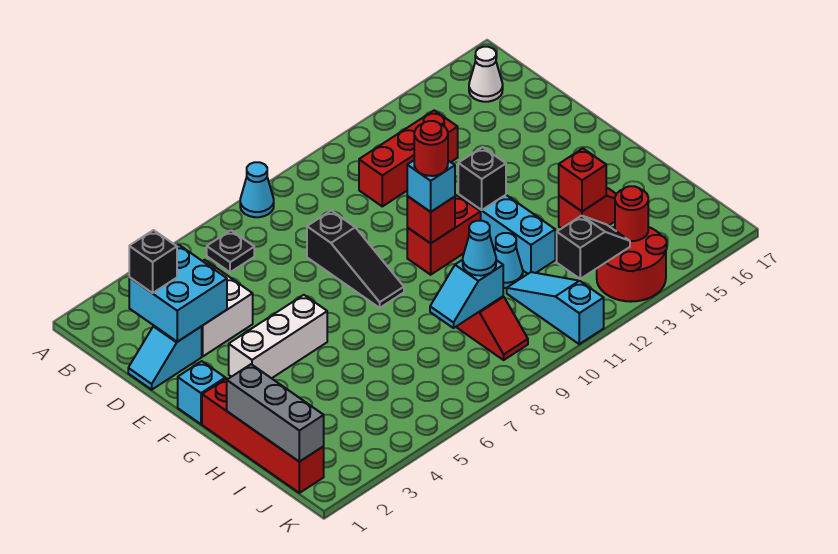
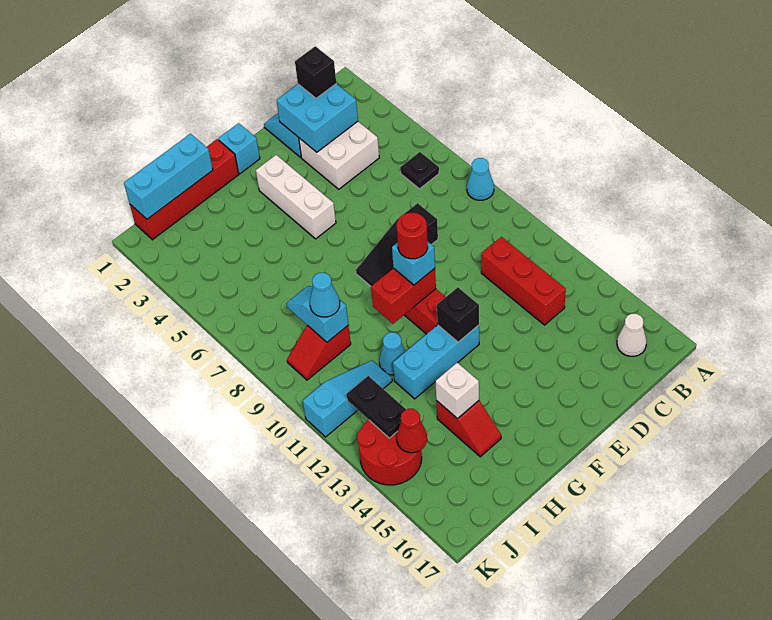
red 1x1 brick [407,196,455,243] -> red 1x2 brick [371,268,436,324]
grey 1x3 brick [227,364,324,462] -> cyan 1x3 brick [124,134,213,219]
red 1x1 brick [559,149,606,211] -> white 1x1 brick [435,363,479,418]
black 1x2 slope [557,216,630,279] -> black 1x2 plate [346,376,406,438]
red 1x1 round brick [615,186,648,241] -> red 1x1 cone [397,409,427,453]

